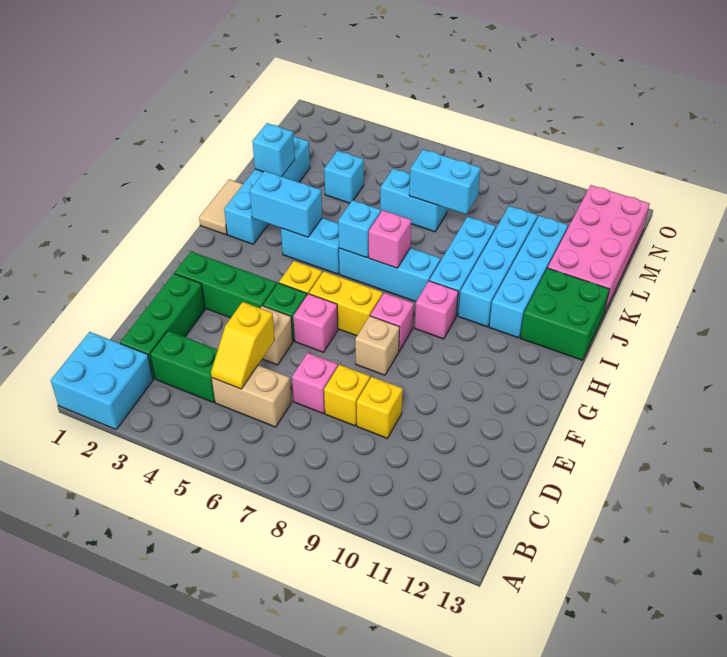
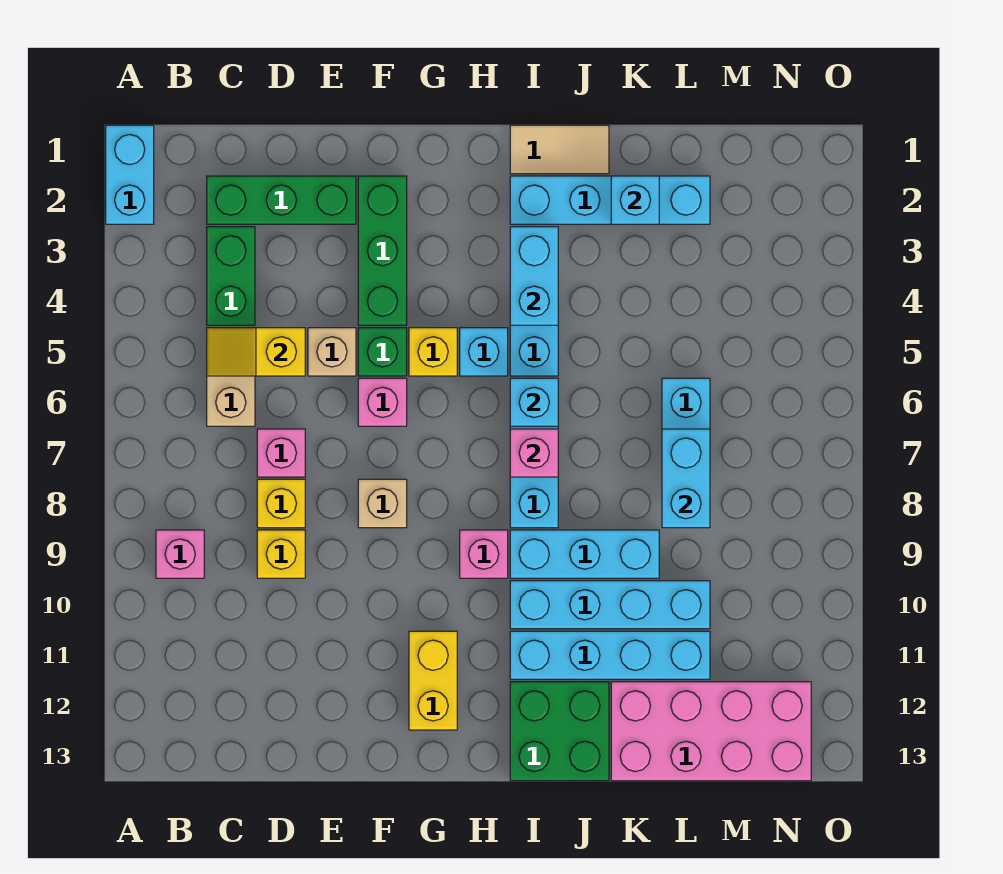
cyan 2x2 brick [51,332,153,429] -> cyan 1x2 brick [106,125,154,224]
yellow 1x2 brick [309,271,383,336] -> yellow 1x2 brick moved to [409,631,457,730]
pink 1x1 brick [370,293,414,351] -> pink 1x1 brick moved to [156,530,204,578]
cyan 1x1 brick [324,151,364,203] -> cyan 1x1 brick moved to [460,328,508,376]

